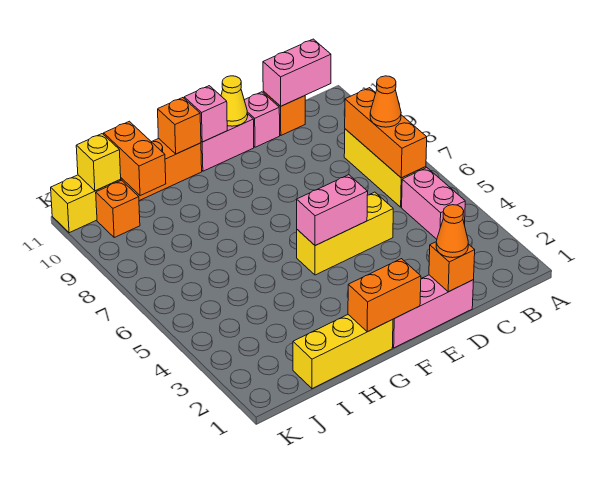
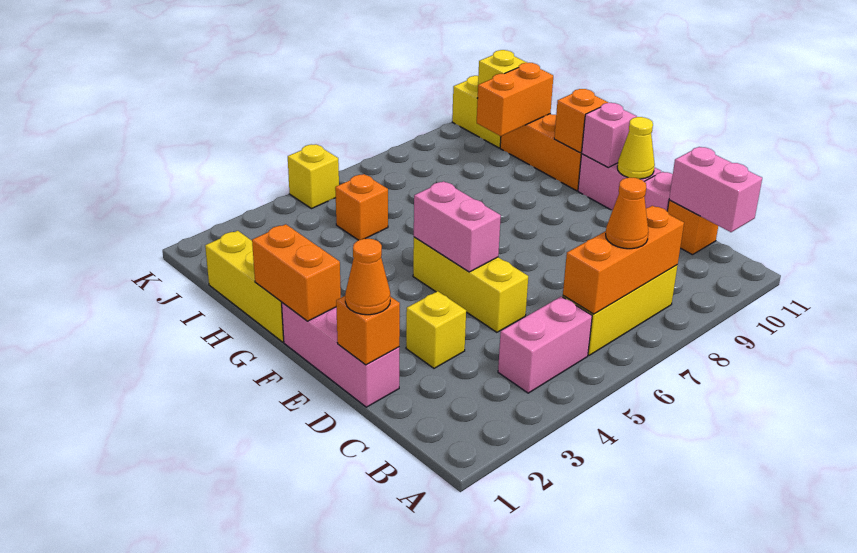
none -> yellow 1x1 brick [406,291,466,368]
orange 1x1 brick [96,180,140,237] -> orange 1x1 brick moved to [335,174,388,240]
none -> yellow 1x1 brick [288,144,339,209]

